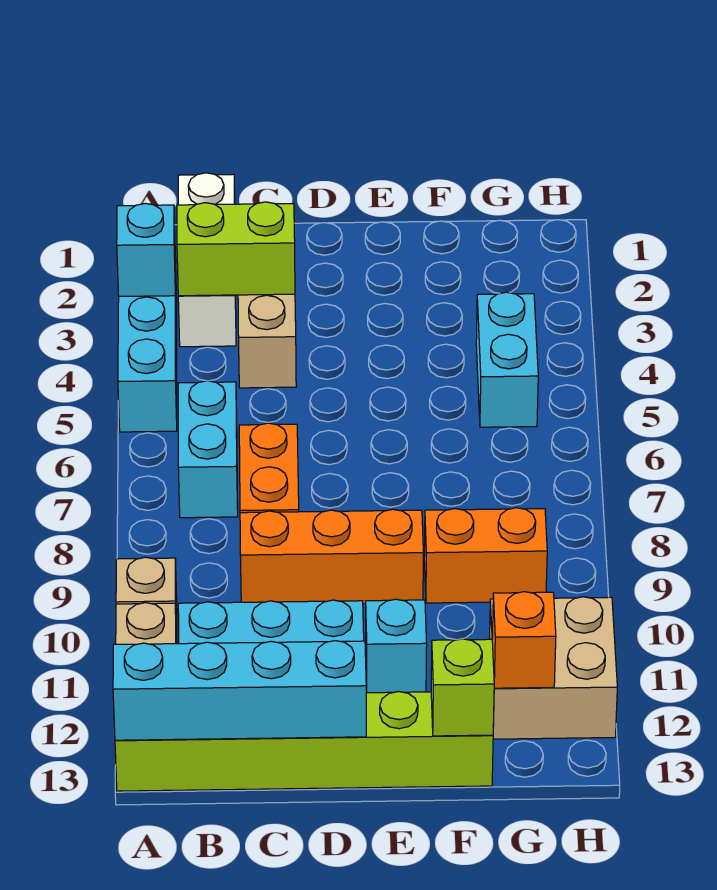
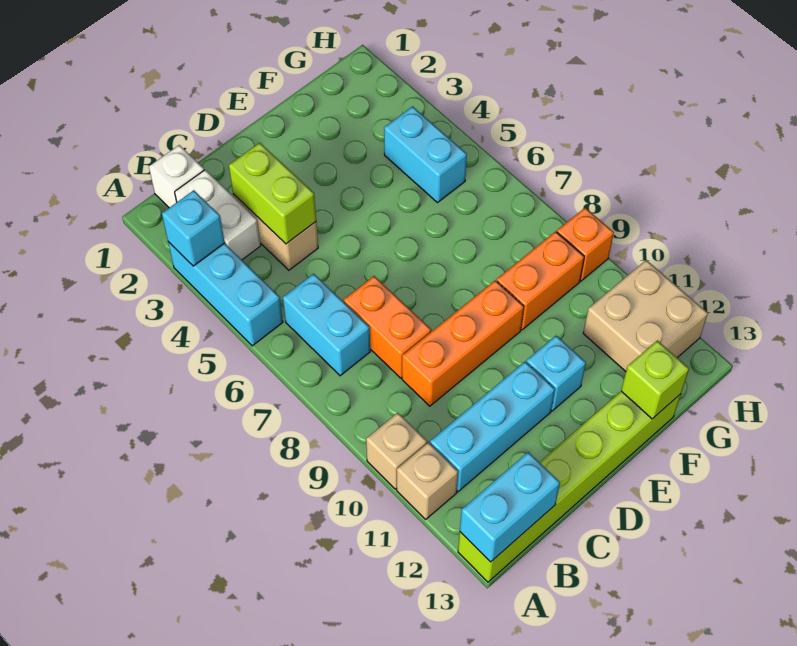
cyan 1x4 brick [113,641,367,740] -> cyan 1x2 brick [460,452,560,562]
lime 1x2 brick [177,202,295,296] -> lime 1x2 brick turned to [229,143,316,244]
orange 1x1 brick [492,592,556,688] -> orange 1x1 brick moved to [557,208,614,281]

